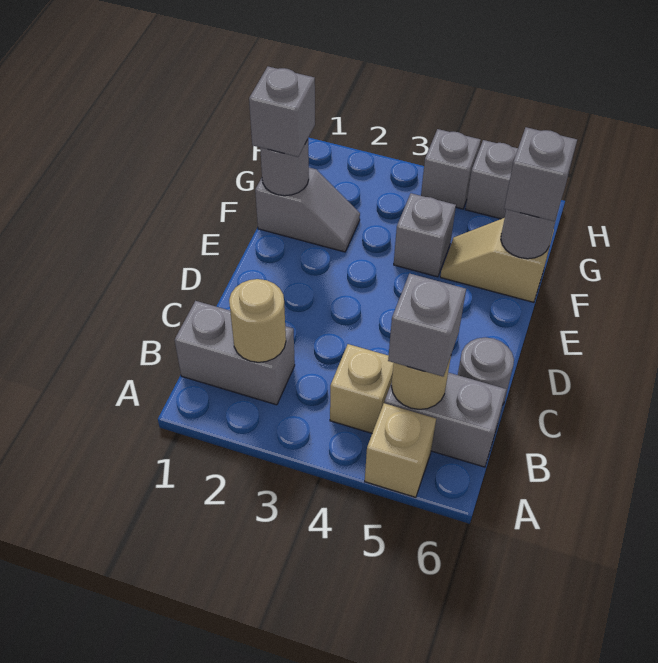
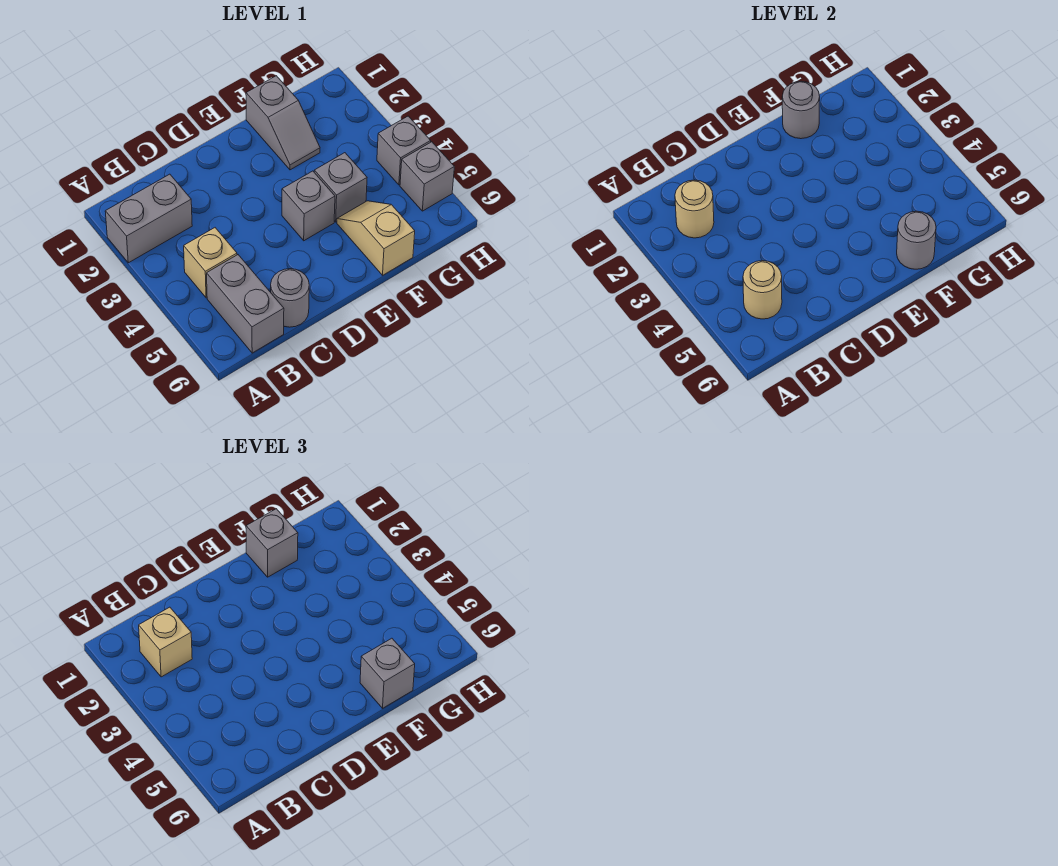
tan 1x1 brick [365,403,436,497] -> tan 1x1 brick moved to [139,607,192,677]
grey 1x2 brick [175,301,295,405] -> grey 1x2 brick turned to [105,174,192,263]
grey 1x1 brick [388,274,466,377] -> grey 1x1 brick moved to [282,171,335,241]

